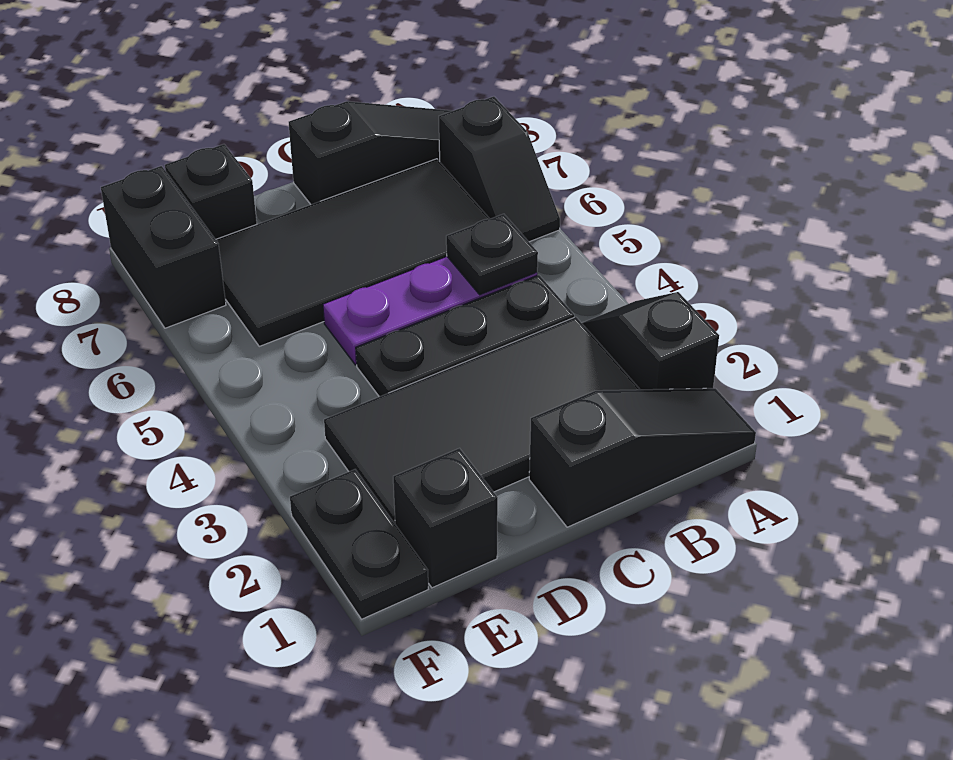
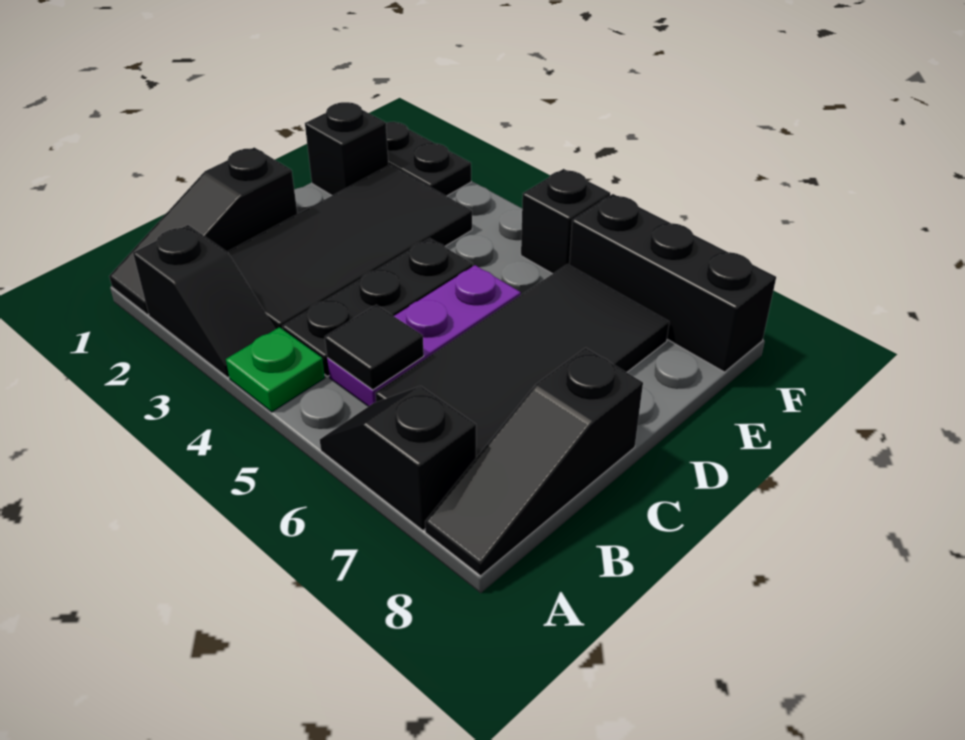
none -> green 1x1 plate [226,327,325,412]
black 1x1 plate [446,214,538,295] -> black 1x1 tile [325,305,424,390]
black 1x1 brick [165,144,257,239] -> black 1x1 brick moved to [521,169,610,274]
black 1x2 brick [101,166,226,328] -> black 1x3 brick [569,194,776,372]

